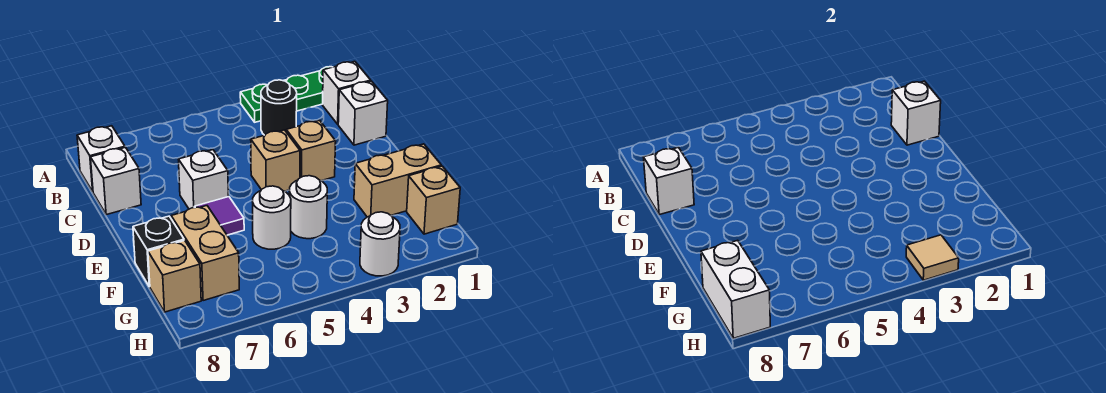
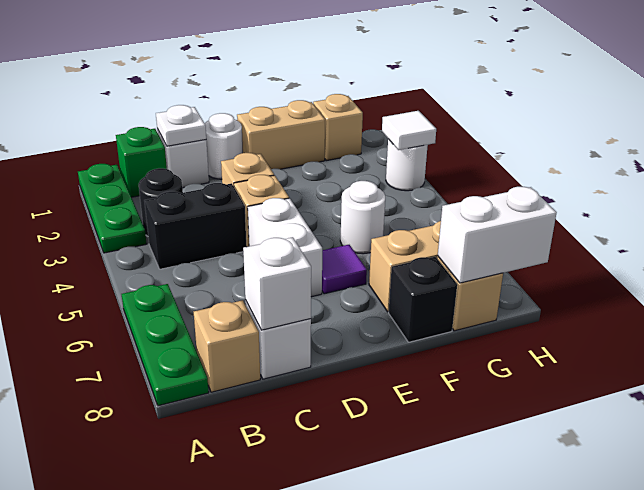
none -> green 1x3 plate [122,284,209,406]
white 1x1 brick [323,61,371,124] -> green 1x1 brick [116,127,167,197]
none -> black 1x2 brick [144,183,246,269]
white 1x1 brick [77,126,125,192] -> tan 1x1 brick [194,300,260,392]
white 1x1 brick [891,81,941,145] -> white 1x1 plate [156,105,206,146]
white 1x1 brick [178,150,228,209] -> white 1x2 brick [248,198,322,297]
tan 1x2 brick [354,144,441,217] -> tan 1x2 brick turned to [237,100,325,169]
white 1x1 round brick [289,176,327,239] -> white 1x1 round brick moved to [205,113,243,179]
tan 1x1 tile [906,235,959,280] -> white 1x1 tile [382,111,436,150]

